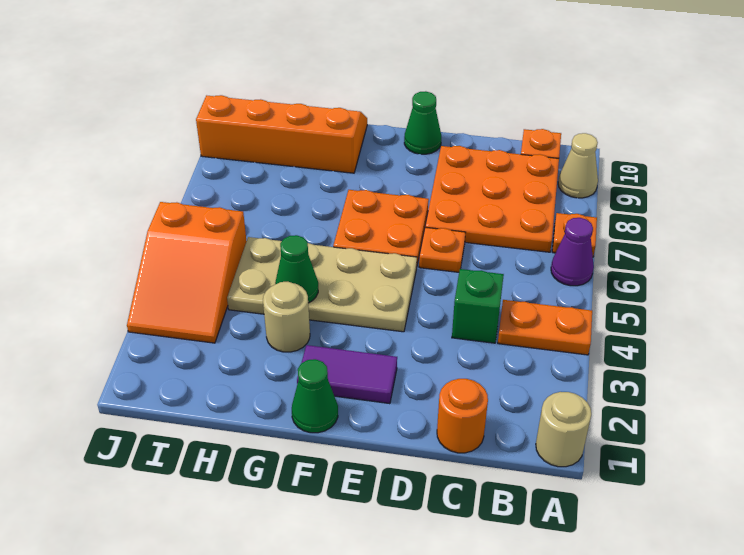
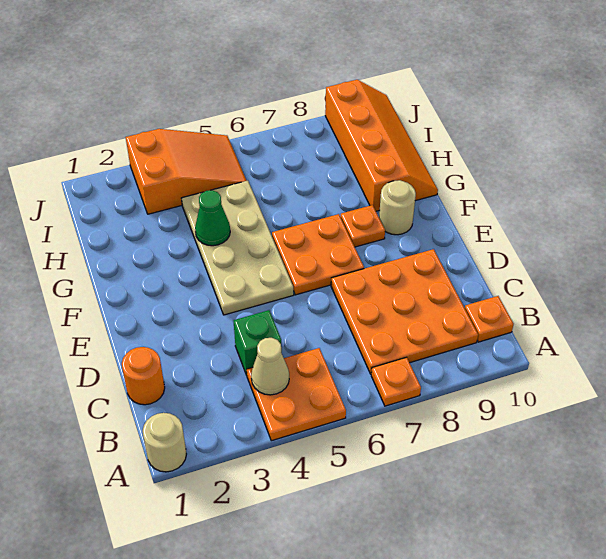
orange 1x2 plate [498,300,592,355] -> orange 2x2 plate [247,348,346,441]
purple 1x1 cone [551,218,594,286] -> none
tan 1x1 cone [558,133,598,198] -> tan 1x1 cone moved to [251,338,289,395]
orange 1x1 plate [419,227,466,272] -> orange 1x1 plate moved to [340,205,385,247]
purple 1x2 tile [297,345,397,404] -> none
green 1x1 cone [404,91,441,154] -> none
green 1x1 cone [292,359,338,433] -> none
tan 1x1 round brick [263,282,310,352] -> tan 1x1 round brick moved to [379,180,416,235]
orange 2x3 slope [127,202,247,343] -> orange 2x3 slope turned to [126,129,247,214]

